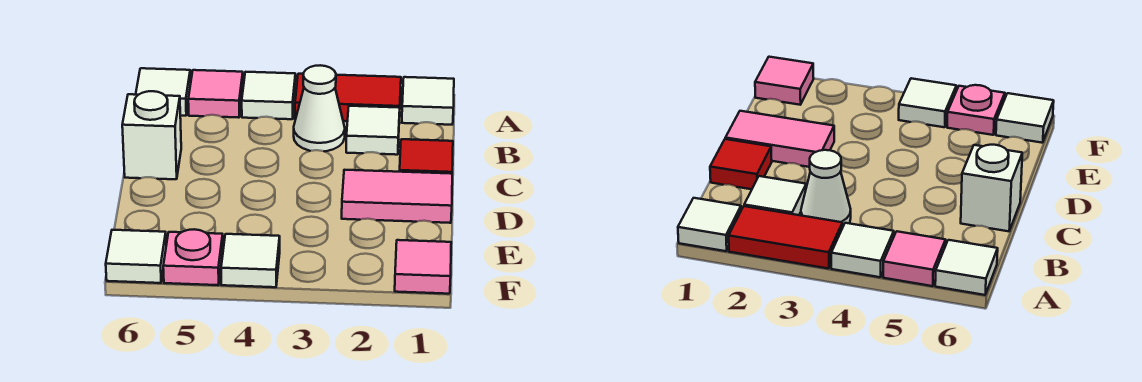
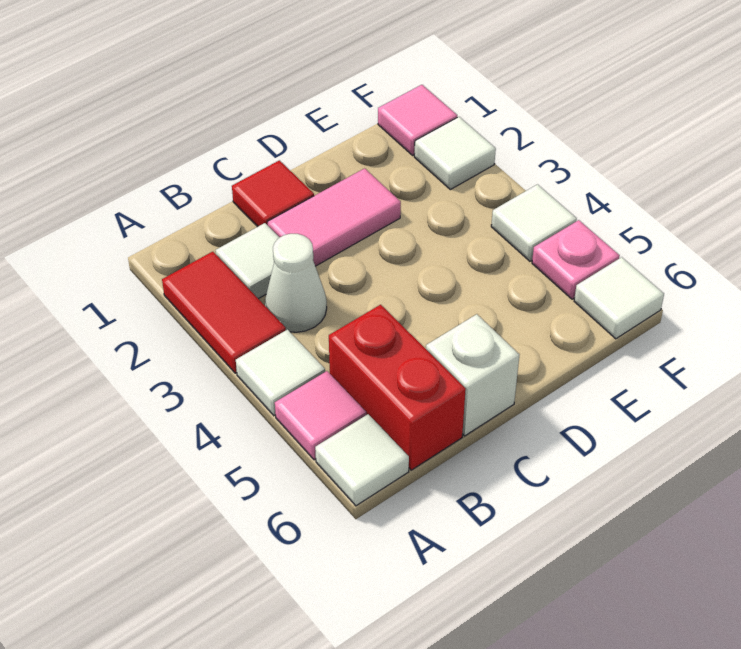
white 1x1 tile [402,77,454,125] -> white 1x1 tile moved to [414,117,496,190]
none -> red 1x2 brick [329,305,466,470]
pink 1x2 tile [342,170,452,223] -> pink 1x2 tile turned to [268,168,401,266]

